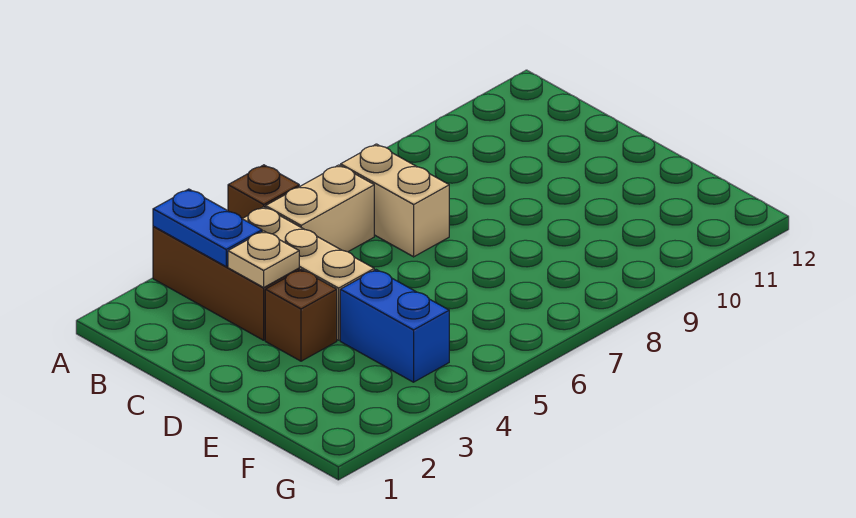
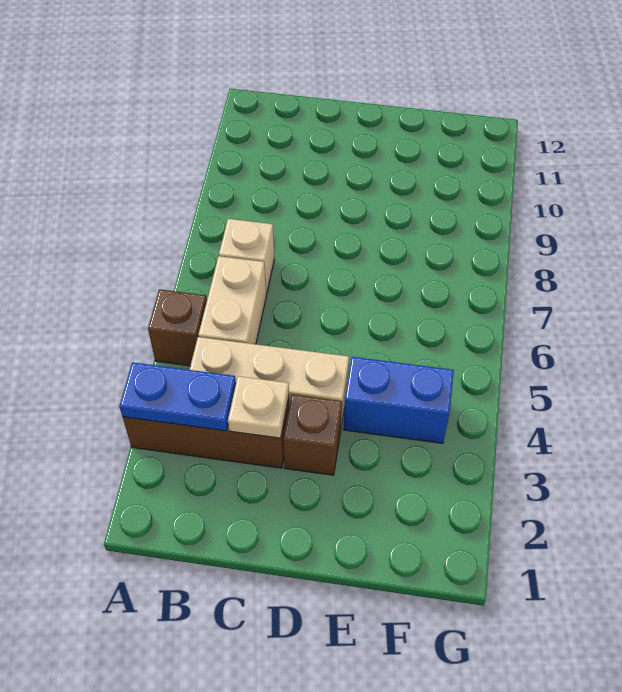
tan 1x2 brick [341,144,449,257] -> tan 1x1 brick [219,219,274,294]

